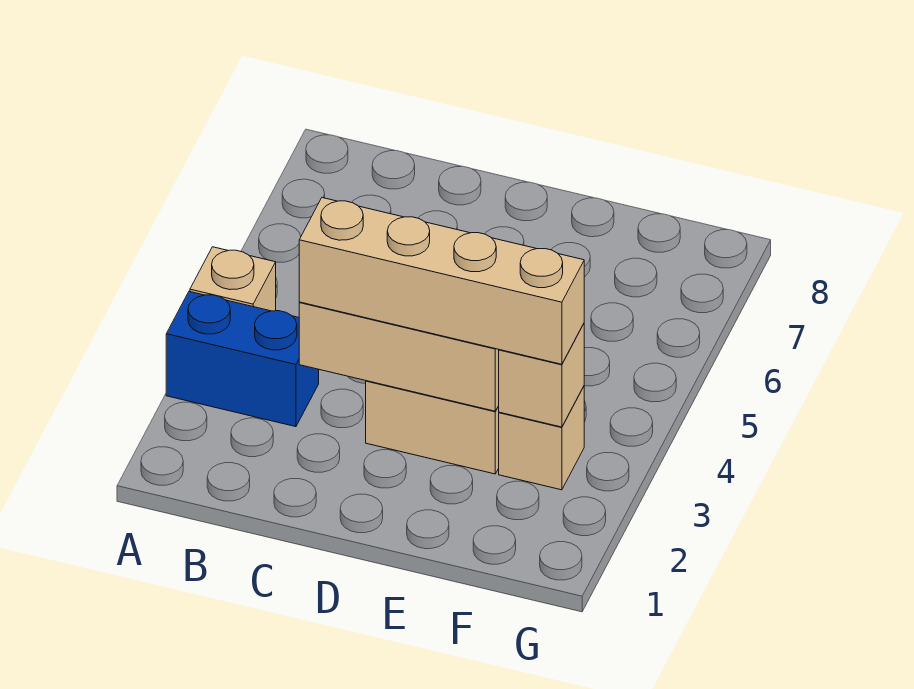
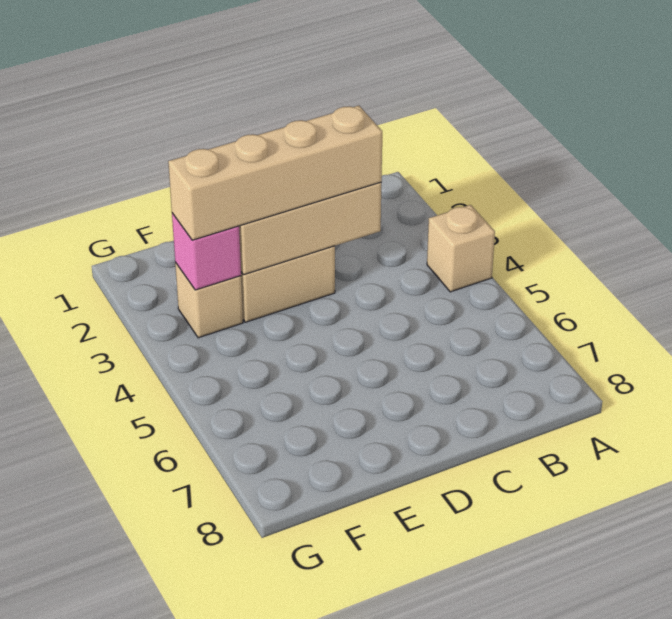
blue 1x2 brick [166,292,319,427] -> none
tan 1x1 brick [498,324,584,427] -> pink 1x1 brick [172,213,241,290]

